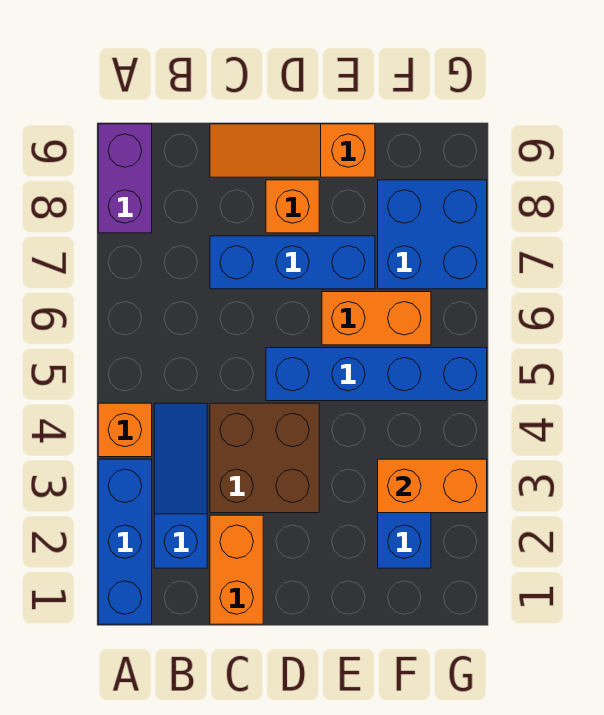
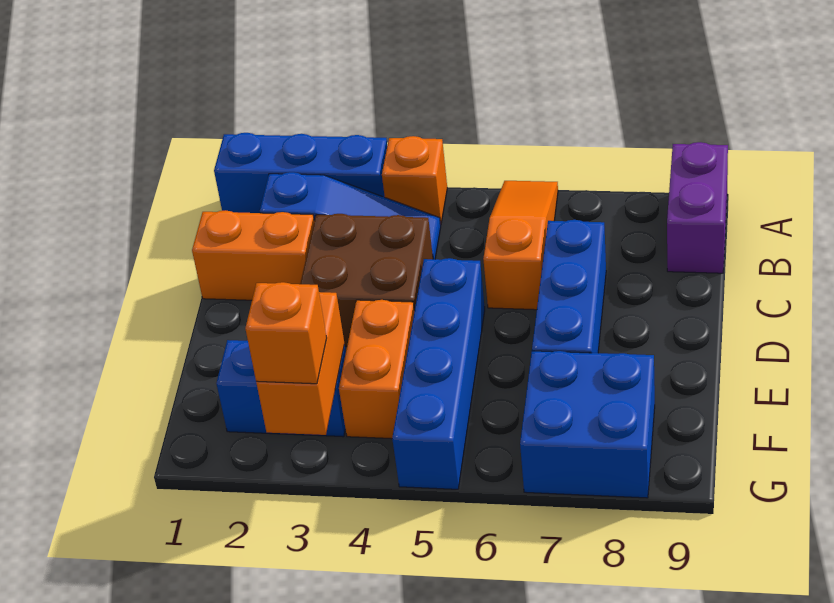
purple 1x2 brick [98,124,152,233] -> purple 1x2 brick turned to [667,142,728,273]
orange 1x3 slope [210,124,375,177] -> orange 1x3 slope moved to [483,181,558,310]
orange 1x1 brick [266,180,319,233] -> orange 1x1 brick moved to [245,282,327,384]
orange 1x2 brick [322,292,431,345] -> orange 1x2 brick moved to [339,300,415,439]

